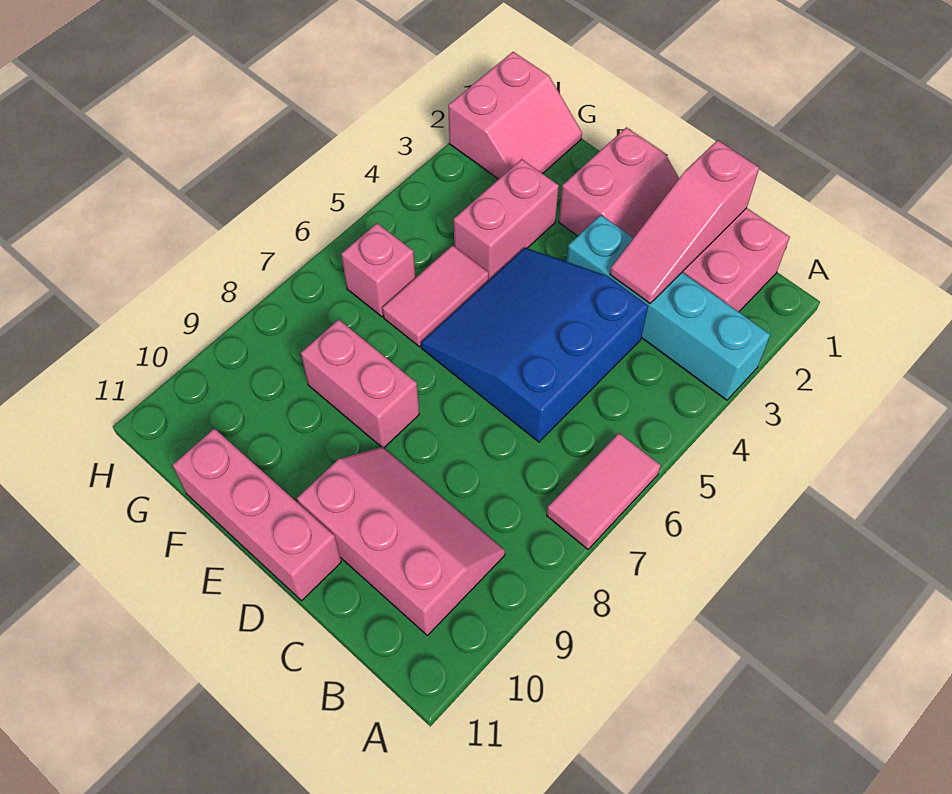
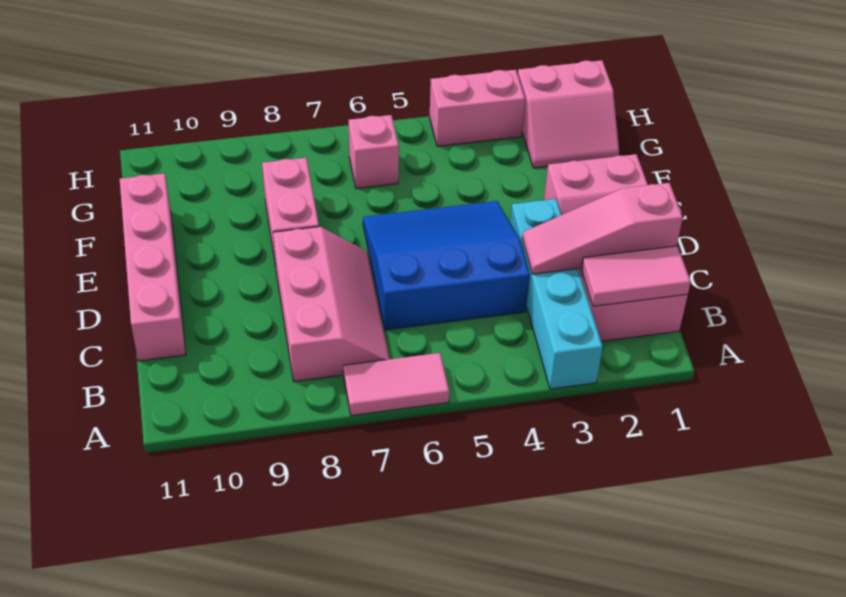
pink 2x3 slope [297,447,505,635] -> pink 2x3 slope moved to [273,227,390,381]
pink 1x3 brick [173,428,341,601] -> pink 1x4 brick [120,174,186,361]
pink 1x2 brick [454,159,559,280] -> pink 1x2 brick moved to [430,70,525,146]
pink 1x2 tile [382,245,489,347] -> pink 1x2 tile moved to [581,246,691,306]

